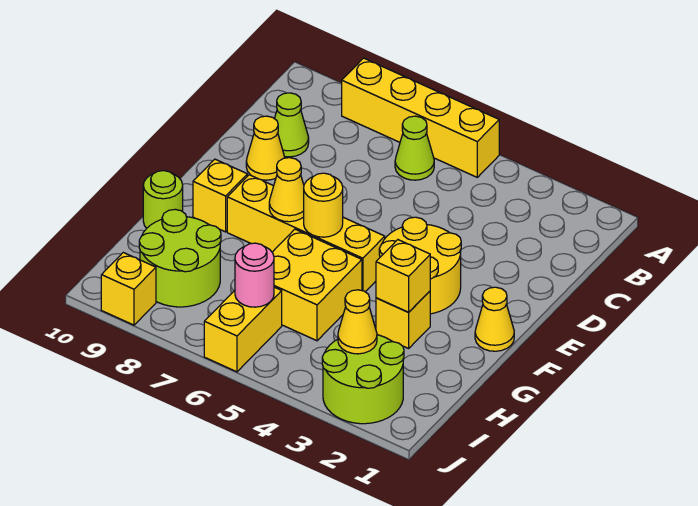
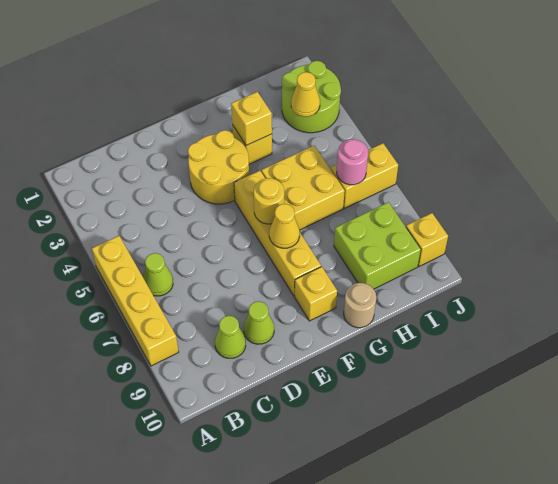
yellow 1x1 cone [246,116,285,180] -> lime 1x1 cone [244,301,274,344]
yellow 1x1 cone [475,287,514,351] -> none
lime 1x1 round brick [143,171,183,228] -> tan 1x1 round brick [344,283,376,328]
lime 2x2 round brick [139,209,221,307] -> lime 2x2 brick [334,202,421,289]

